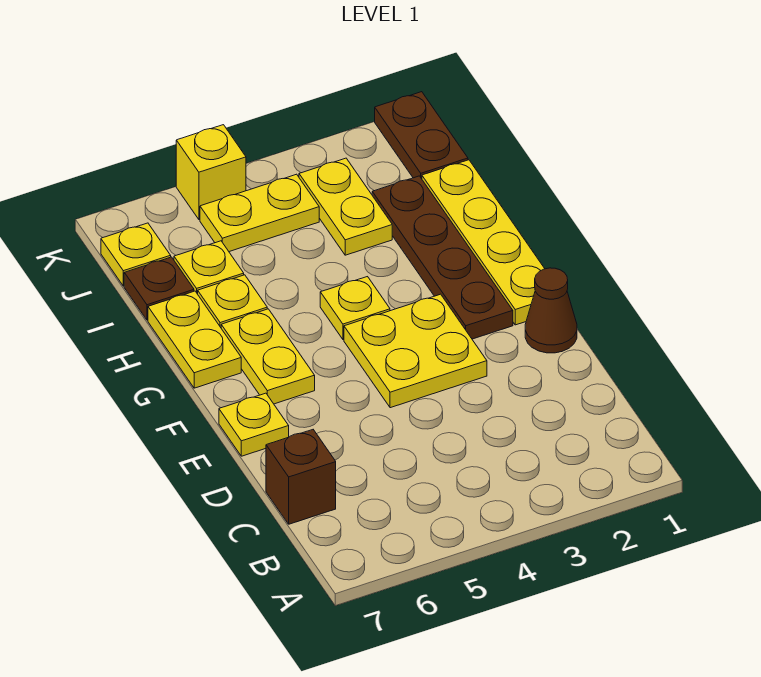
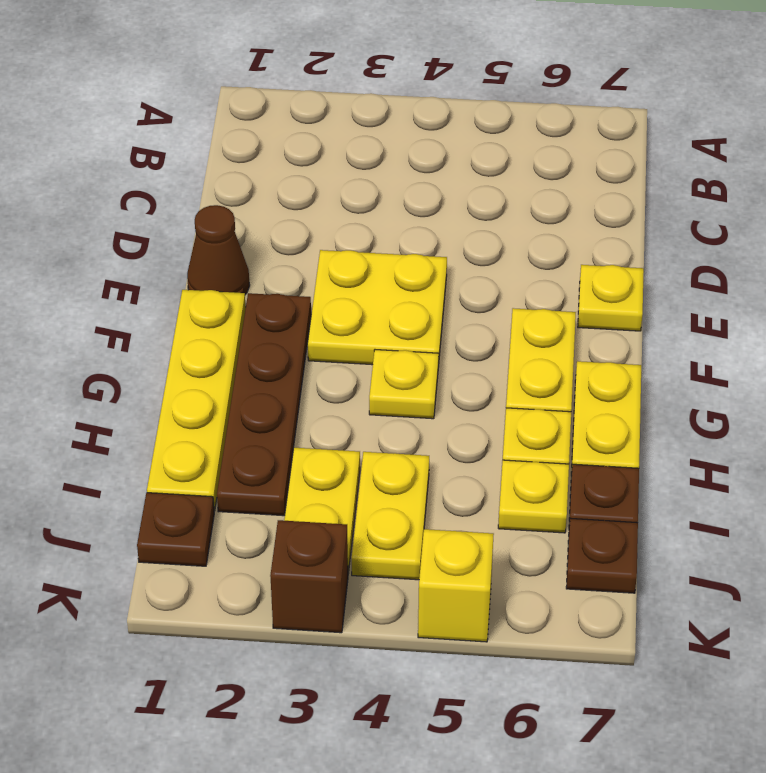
brown 1x1 brick [266,430,336,524] -> brown 1x1 brick moved to [270,520,348,633]
brown 1x2 plate [375,92,468,179] -> brown 1x1 plate [137,493,214,566]
yellow 1x2 plate [200,174,319,252] -> yellow 1x2 plate turned to [352,452,429,580]
yellow 1x1 plate [101,223,171,286] -> brown 1x1 plate [566,518,638,593]

